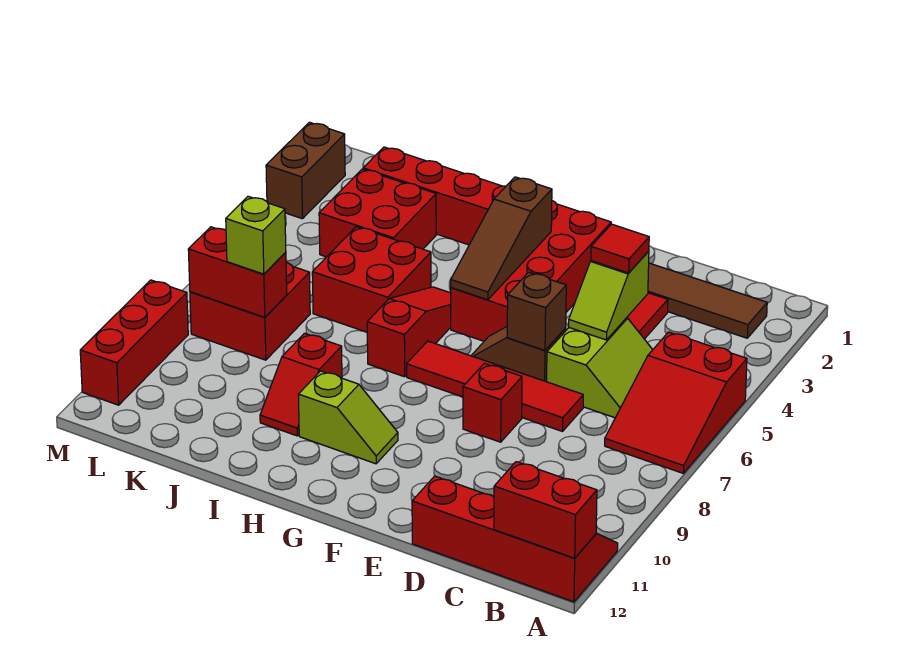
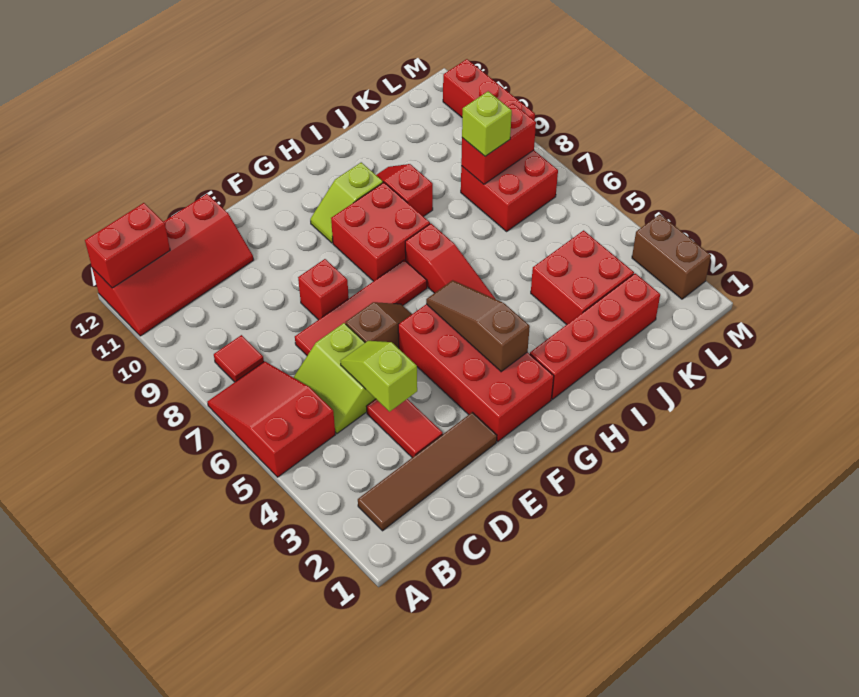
red 1x1 tile [591,224,649,273] -> red 1x1 tile moved to [214,335,264,382]
brown 1x1 brick [507,272,566,350] -> none
red 2x2 brick [312,227,431,332] -> red 2x2 brick moved to [331,183,430,281]

